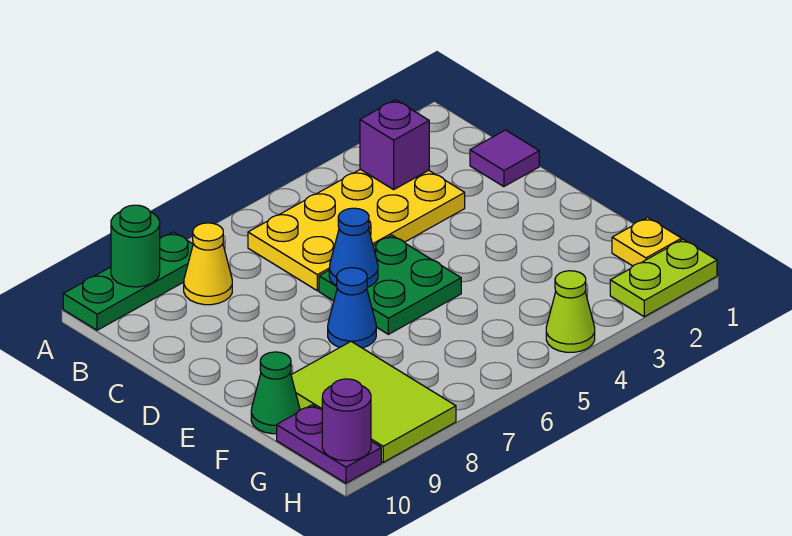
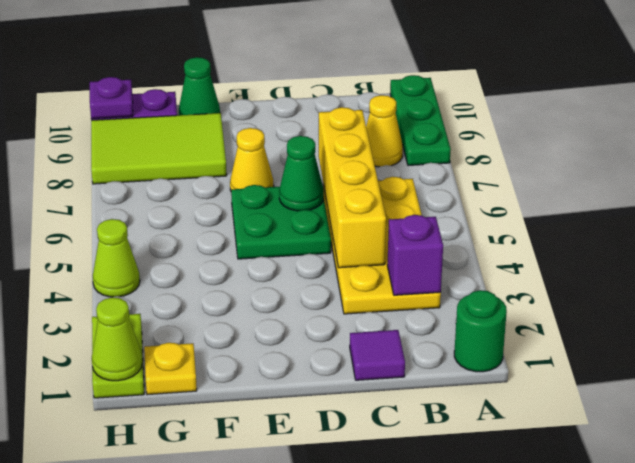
green 1x1 round brick [111,205,160,287] -> green 1x1 round brick moved to [454,290,507,372]
none -> yellow 1x4 brick [319,107,386,268]
blue 1x1 cone [329,208,378,287] -> green 1x1 cone [279,136,324,211]
blue 1x1 cone [328,268,376,348] -> yellow 1x1 cone [230,128,274,190]
none -> lime 1x1 cone [92,297,142,381]
purple 1x1 round brick [322,379,371,461] -> purple 1x1 plate [90,77,133,119]

